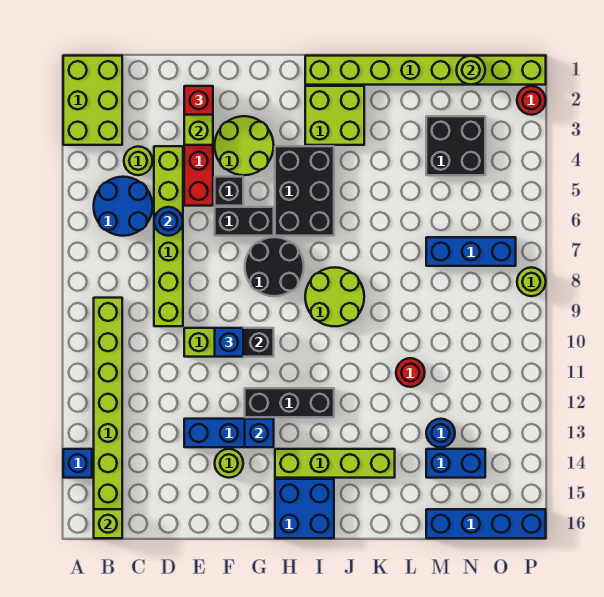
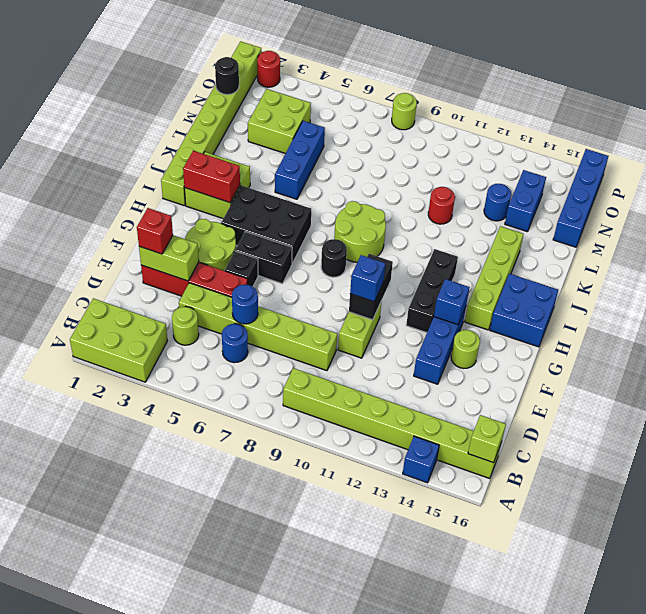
blue 2x2 round brick [94,177,153,236] -> blue 1x1 round brick [222,324,248,363]
black 1x2 brick [215,207,274,236] -> black 1x2 brick turned to [235,232,292,284]
black 2x2 round brick [245,237,304,296] -> black 1x1 round brick [321,239,347,277]
none -> red 1x2 brick [183,151,240,203]
black 2x2 brick [426,116,485,175] -> lime 2x2 brick [248,89,311,154]
blue 1x3 brick [426,237,516,266] -> blue 1x3 brick moved to [275,121,325,199]
lime 1x1 round brick [457,56,485,85] -> black 1x1 round brick [215,57,239,95]

